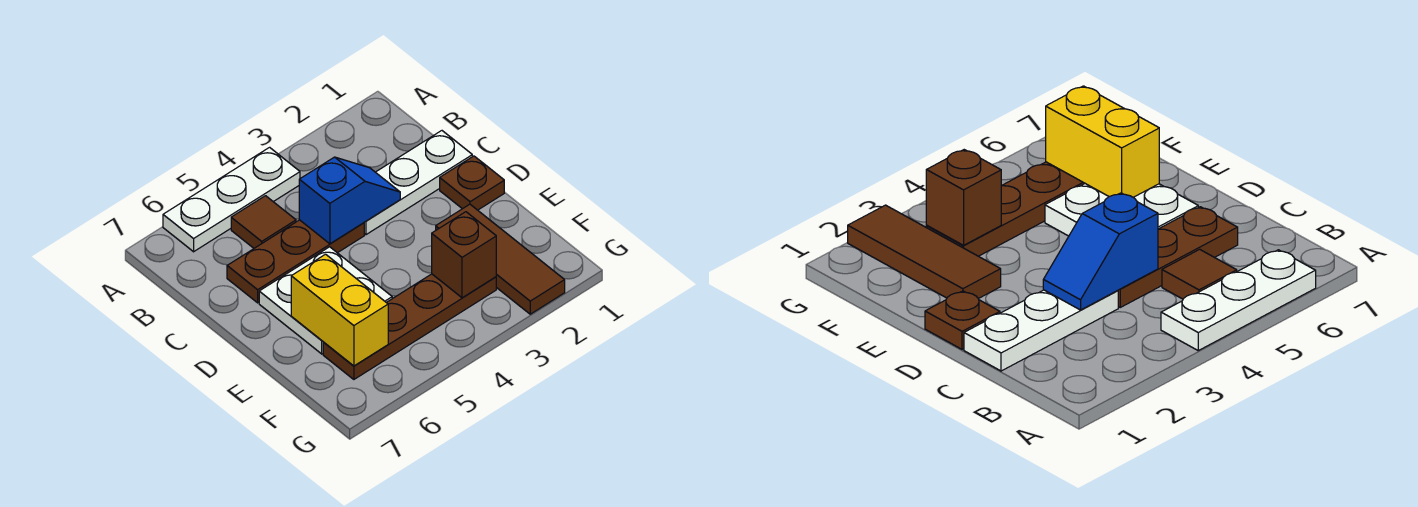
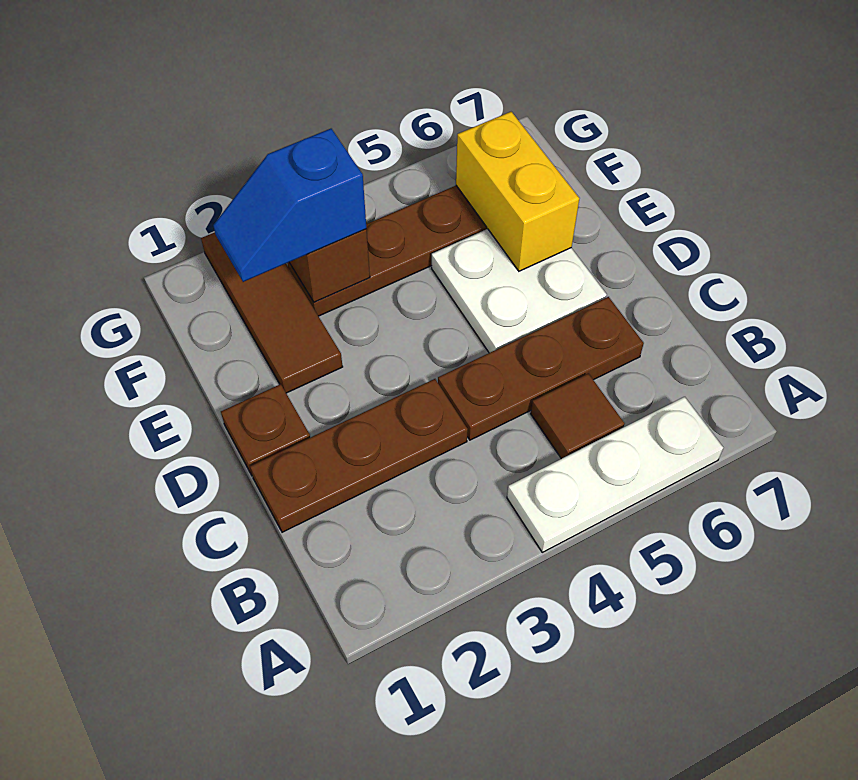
white 1x3 plate [364,131,472,235] -> brown 1x3 plate [250,379,468,532]
blue 1x2 slope [299,157,400,244] -> blue 1x2 slope moved to [213,129,366,282]

